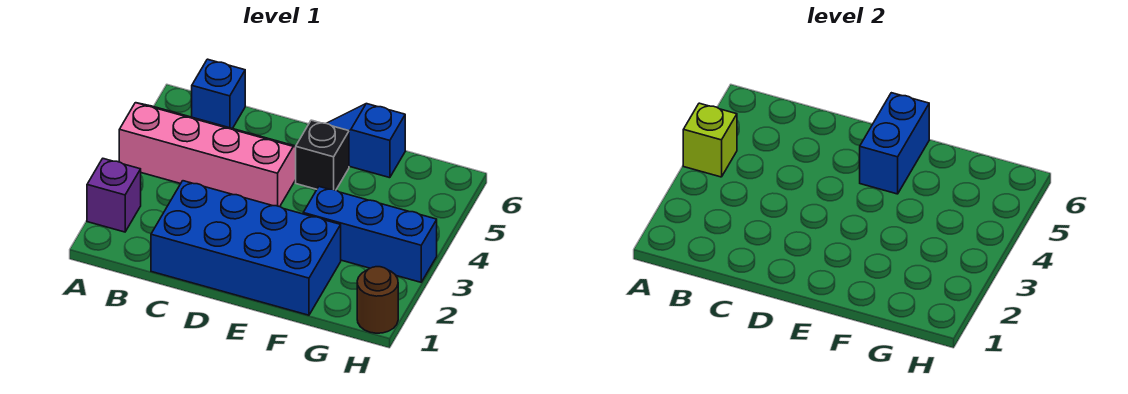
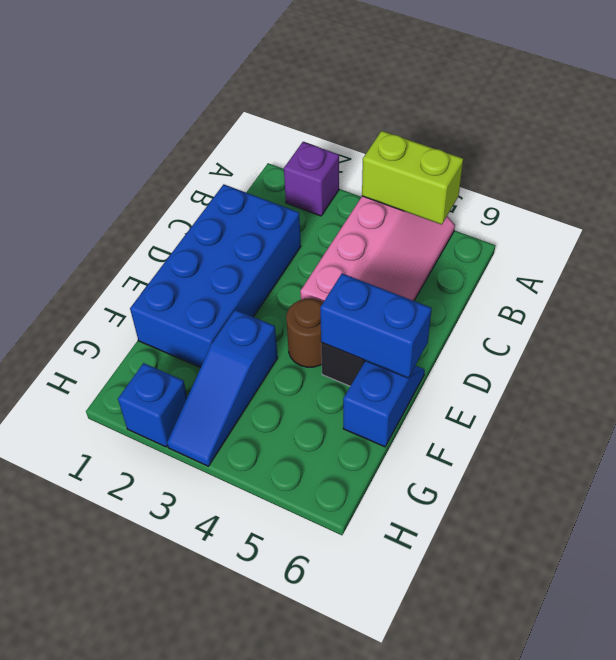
lime 1x1 brick [683,103,737,177] -> lime 1x2 brick [362,131,463,225]
blue 1x1 brick [192,59,245,129] -> blue 1x1 brick moved to [118,363,187,447]
blue 1x3 brick [303,187,437,282] -> blue 1x3 slope [167,310,278,466]
brown 1x1 round brick [357,267,398,333] -> brown 1x1 round brick moved to [286,299,323,367]

